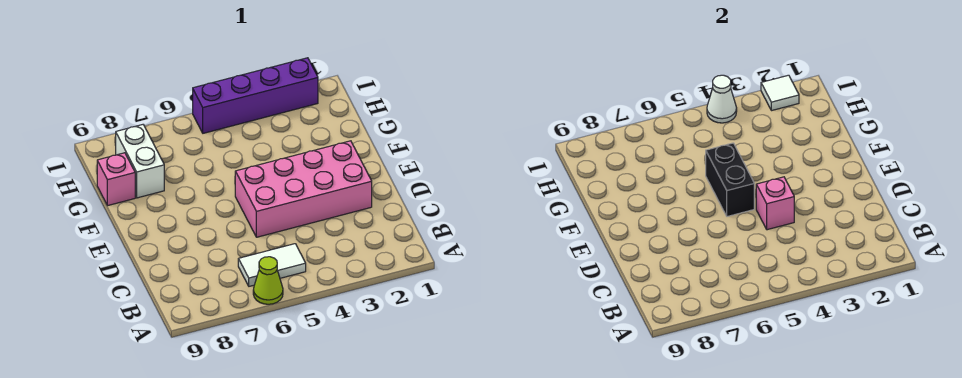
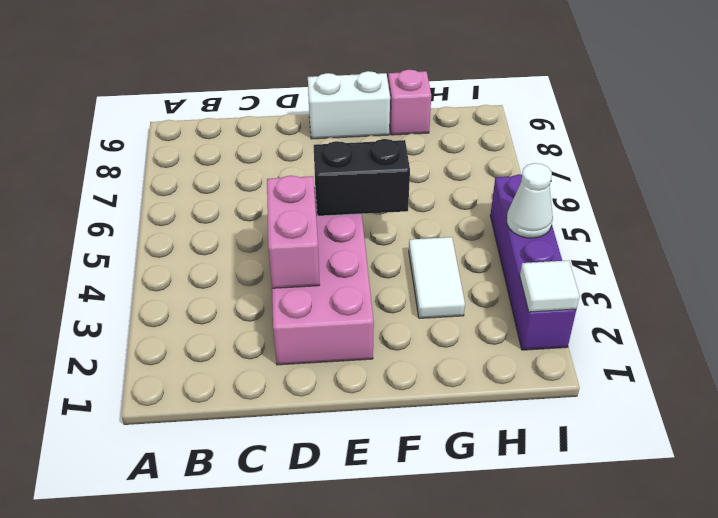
lime 1x1 cone [253,257,283,304] -> none
white 1x2 tile [238,244,306,286] -> white 1x2 tile moved to [409,237,465,318]
pink 1x1 brick [756,177,794,230] -> pink 1x2 brick [267,176,320,288]
white 1x2 brick [116,125,164,198] -> white 1x2 brick moved to [308,71,390,139]

